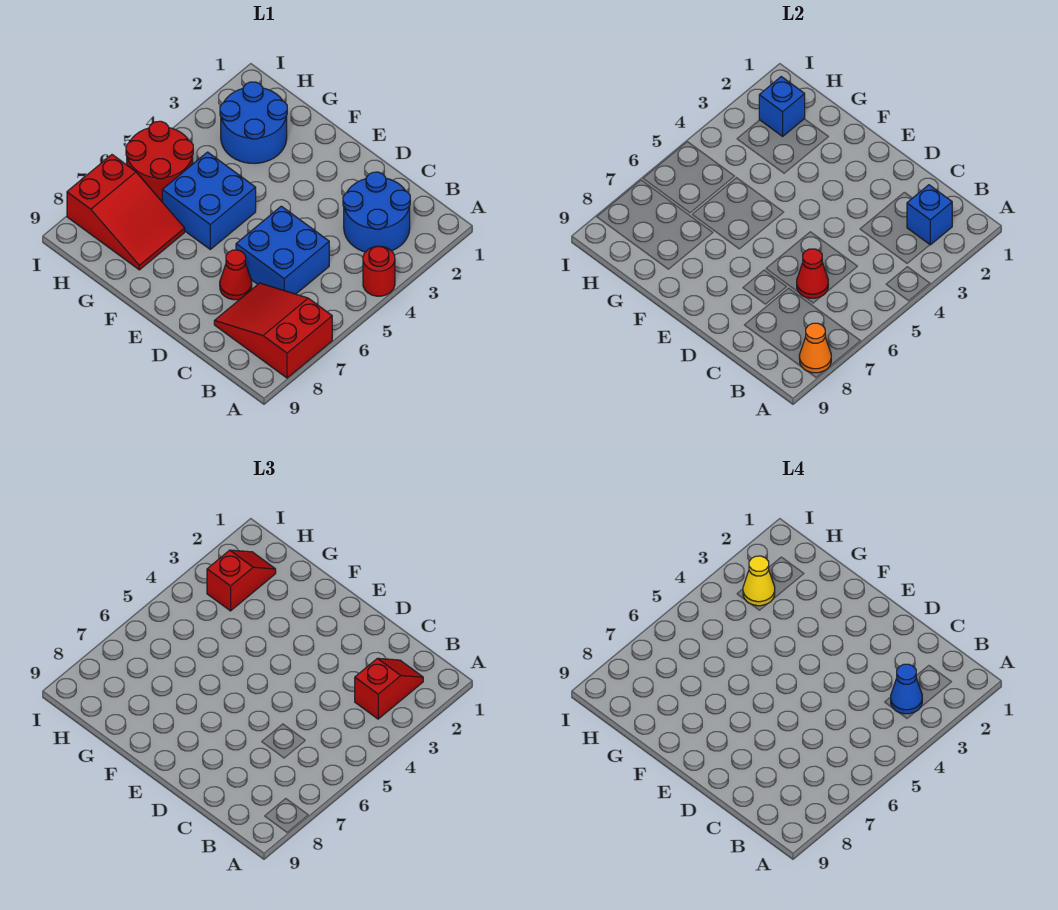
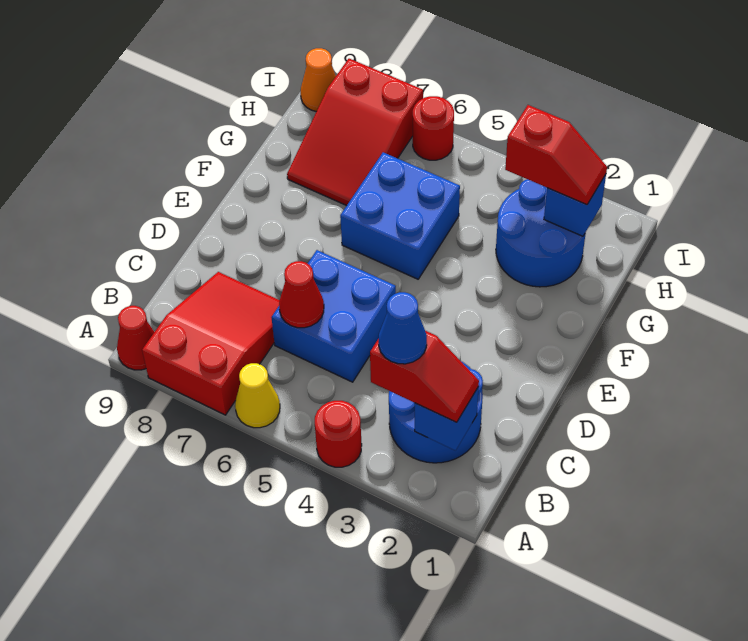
orange 1x1 cone [799,323,831,373] -> orange 1x1 cone moved to [301,48,336,112]
red 1x1 cone [220,250,252,300] -> red 1x1 cone moved to [117,306,154,370]
yellow 1x1 cone [743,556,775,606] -> yellow 1x1 cone moved to [235,363,280,428]
red 2x2 round brick [126,121,193,201] -> red 1x1 round brick [413,96,454,160]

